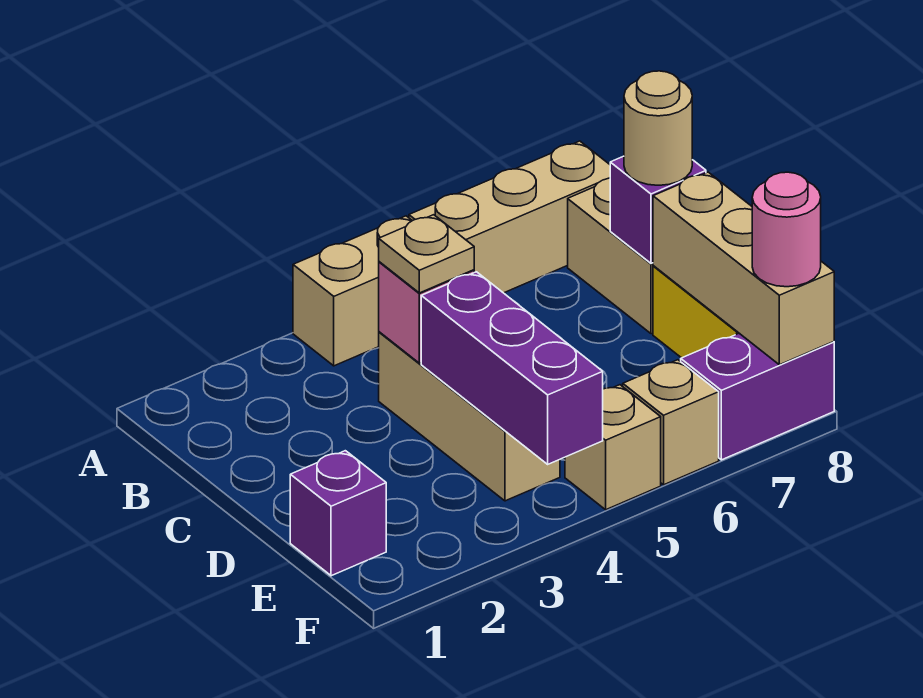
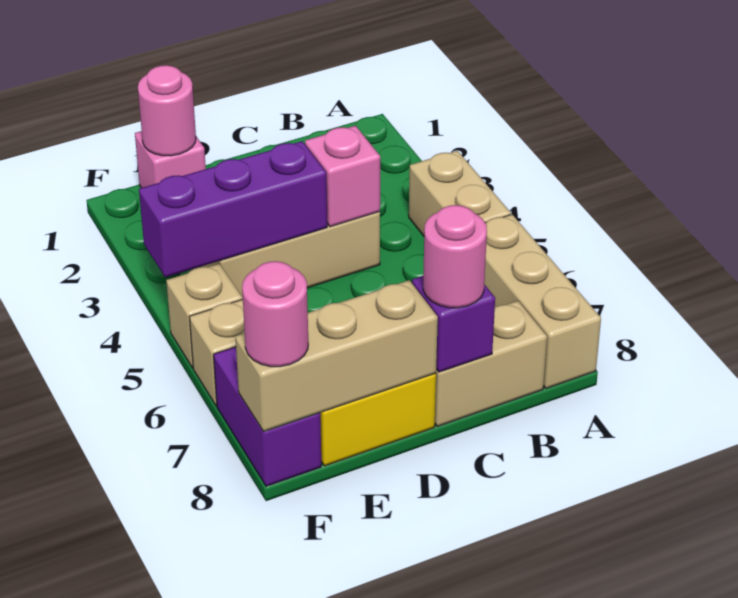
tan 1x1 plate [379,215,474,293] -> none
tan 1x1 round brick [624,71,692,185] -> pink 1x1 round brick [423,205,487,308]
purple 1x1 brick [290,451,386,576] -> pink 1x1 brick [135,131,206,188]
none -> pink 1x1 round brick [138,65,196,156]

